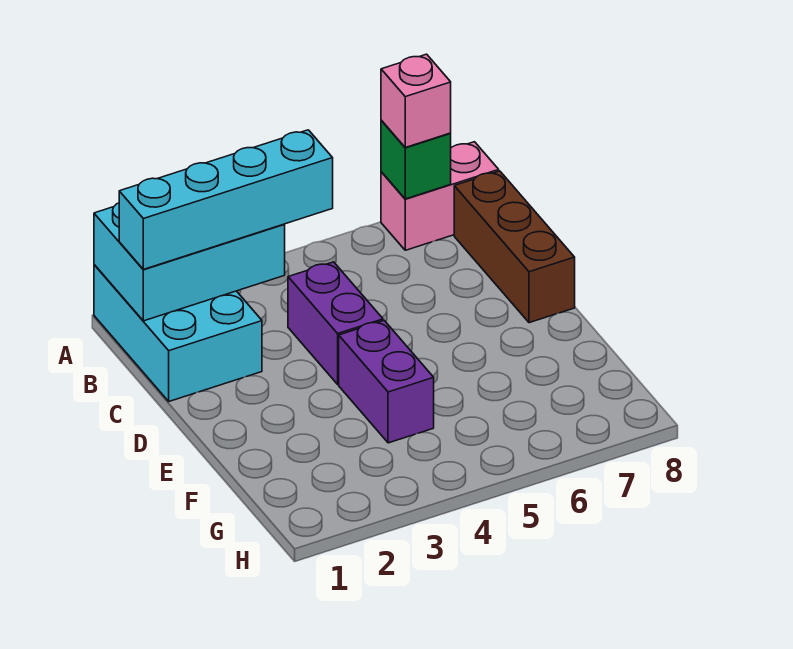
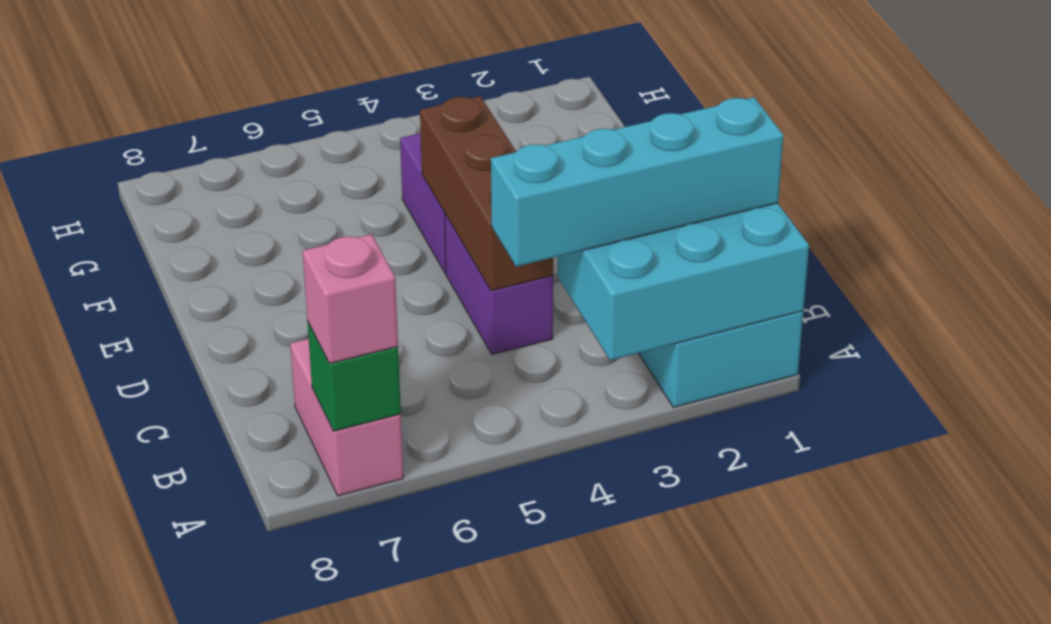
pink 1x2 brick [381,142,499,250] -> pink 1x2 brick turned to [290,339,403,496]
brown 1x3 brick [454,171,575,323] -> brown 1x3 brick moved to [420,96,553,291]

